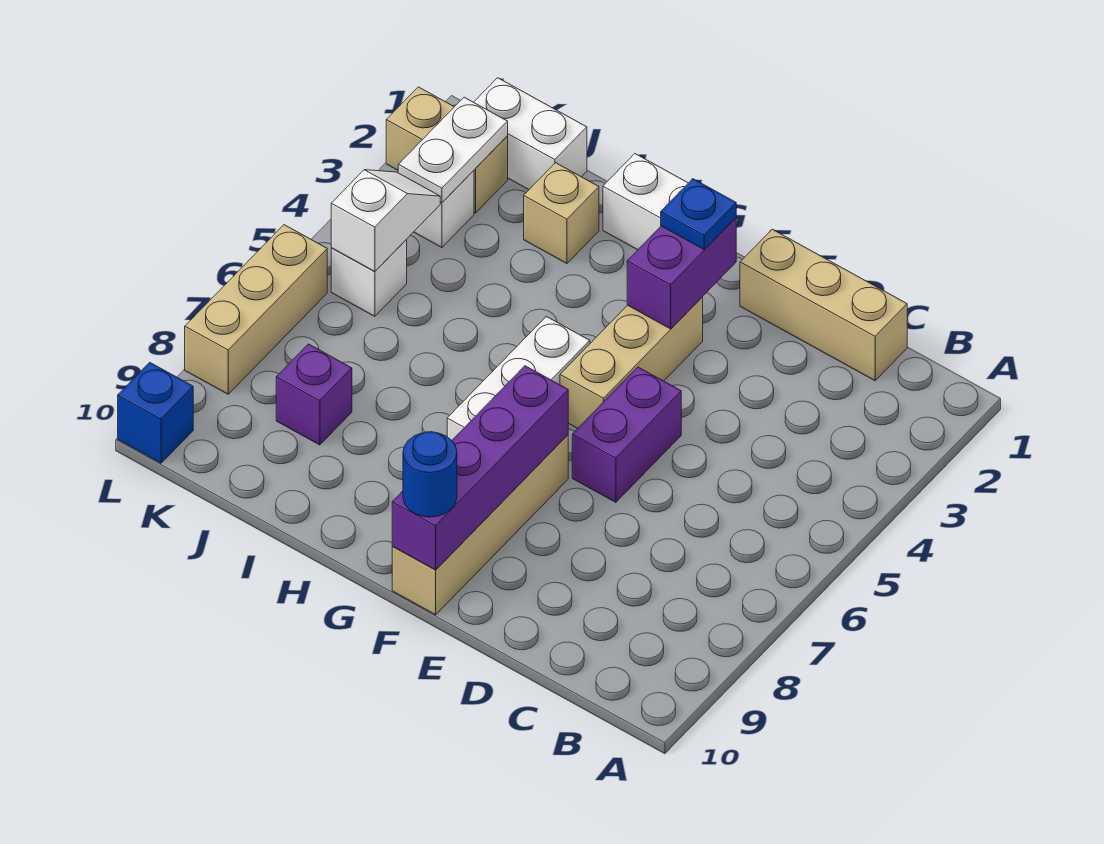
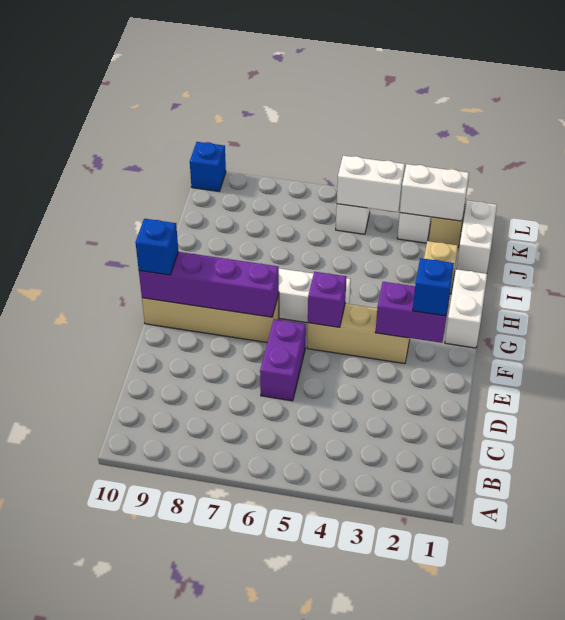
tan 1x3 brick [740,229,907,381] -> none
purple 1x2 brick [572,367,681,502] -> purple 1x2 brick turned to [260,319,306,401]
blue 1x1 plate [661,179,736,249] -> blue 1x1 brick [413,258,454,316]
blue 1x1 round brick [403,432,457,517] -> blue 1x1 brick [135,219,178,275]
purple 1x1 brick [276,344,352,445] -> purple 1x1 brick moved to [308,272,347,327]
white 1x2 plate [398,97,508,203] -> white 1x2 brick [400,164,469,221]
white 1x2 slope [331,170,440,272] -> white 1x2 brick [337,156,405,212]
tan 1x3 brick [185,225,327,394] -> none

